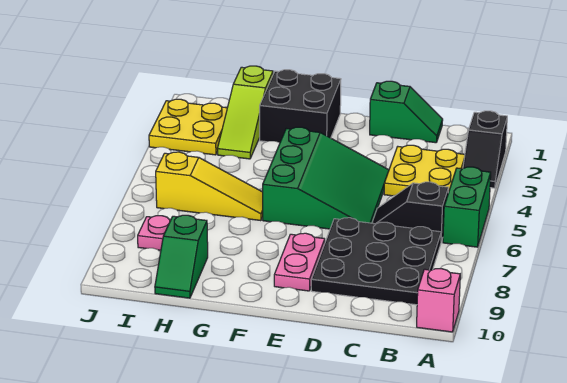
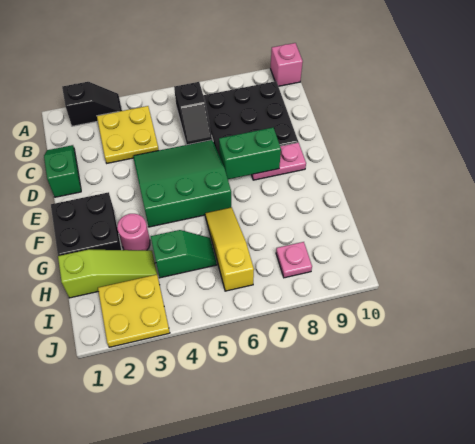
green 1x2 brick [443,167,491,247] -> green 1x2 brick moved to [219,128,281,179]
none -> pink 1x1 round brick [117,214,150,250]
green 1x2 slope [155,215,208,298] -> green 1x2 slope moved to [151,230,217,278]

